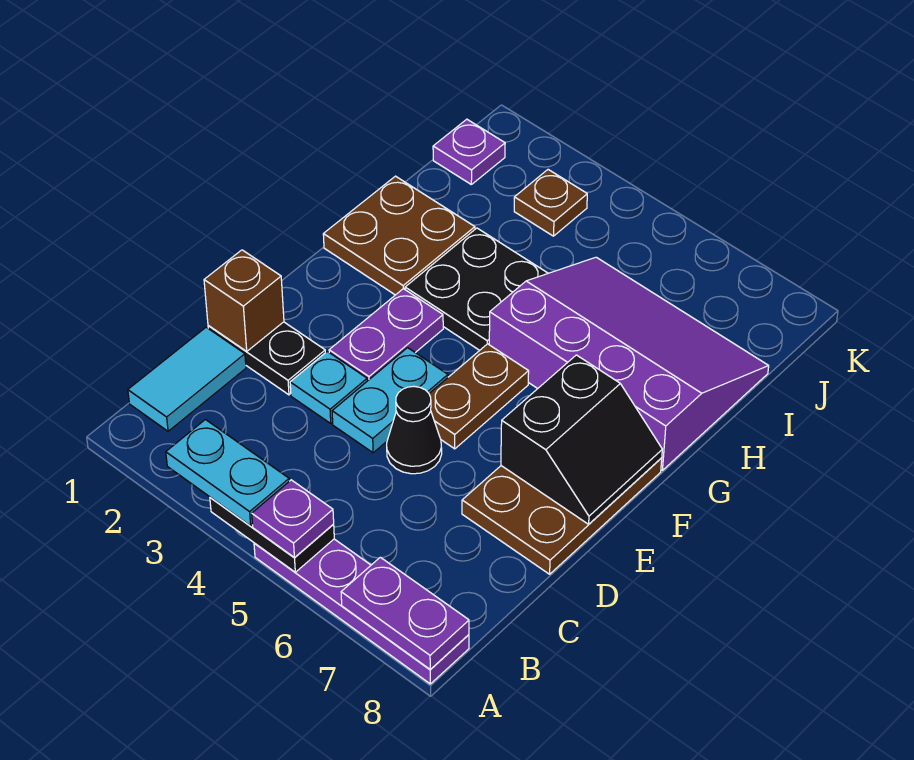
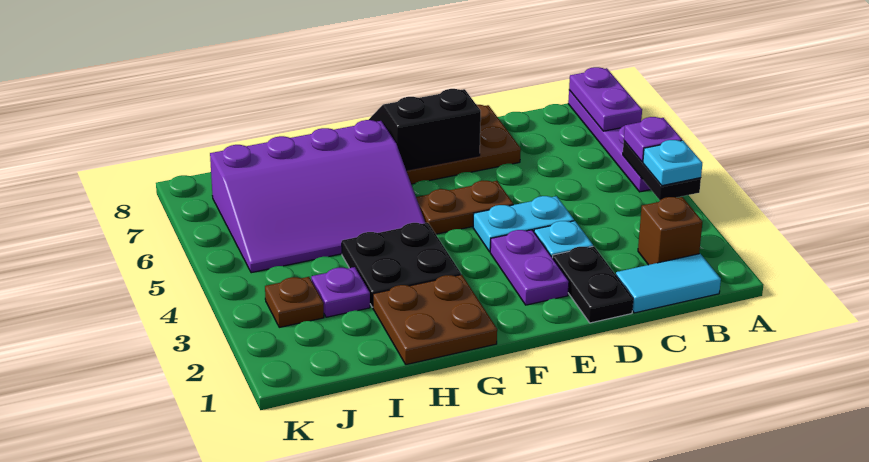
cyan 1x2 plate [166,420,289,526] -> cyan 1x1 plate [643,140,702,186]
brown 1x1 brick [204,250,284,352] -> brown 1x1 brick moved to [638,197,702,265]
black 1x1 cone [387,386,442,474] -> none
purple 1x2 plate [329,289,443,381] -> purple 1x2 plate turned to [490,230,569,305]
purple 3x4 slope [489,257,769,470] -> purple 3x4 slope turned to [210,120,425,273]
purple 1x1 plate [433,119,505,184] -> purple 1x1 plate moved to [311,267,370,317]

